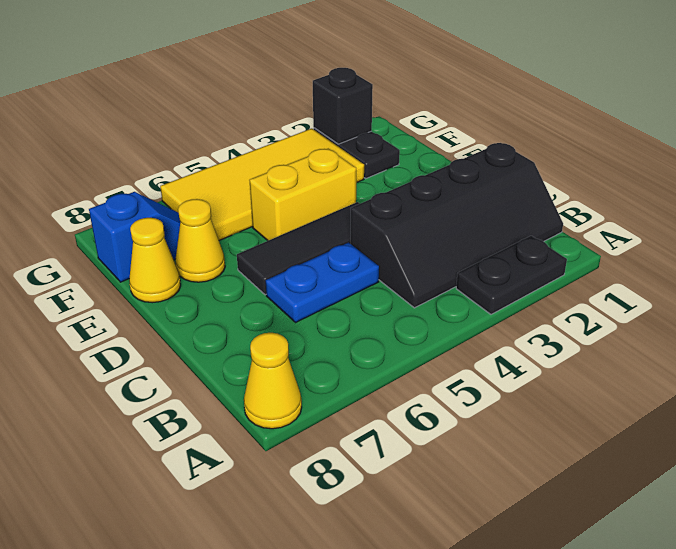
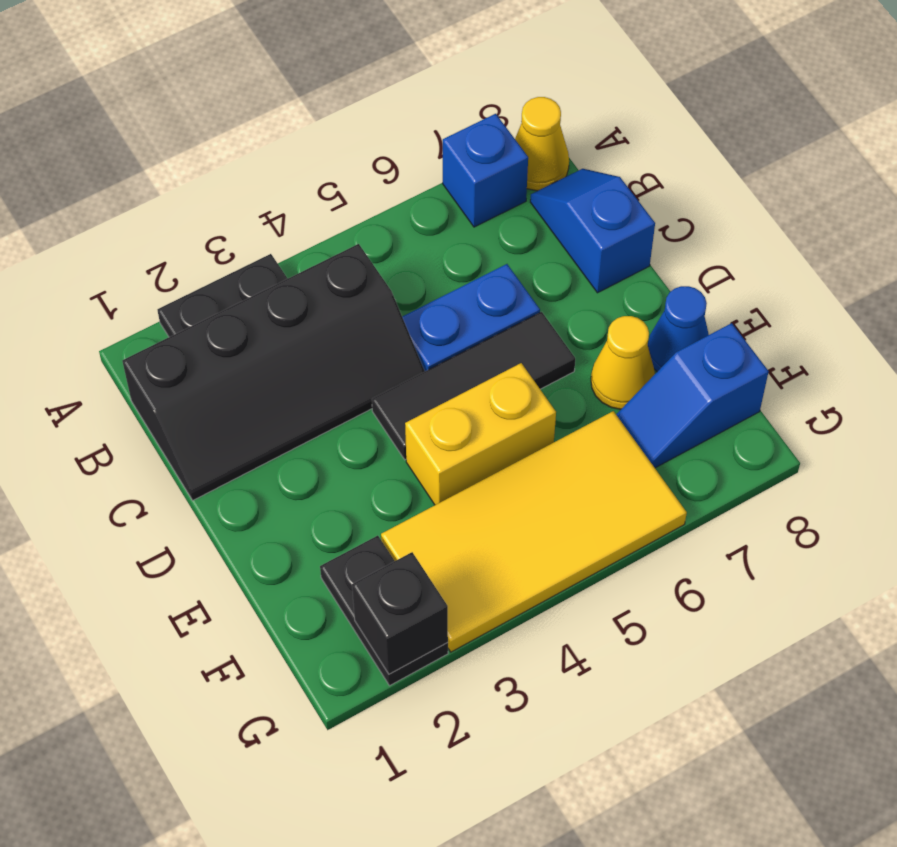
none -> blue 1x1 brick [443,114,528,227]
black 2x4 slope [351,143,563,308] -> black 2x4 slope turned to [122,244,425,500]
none -> blue 1x2 slope [530,169,655,293]
yellow 1x1 cone [129,218,181,303] -> blue 1x1 cone [648,286,709,372]

